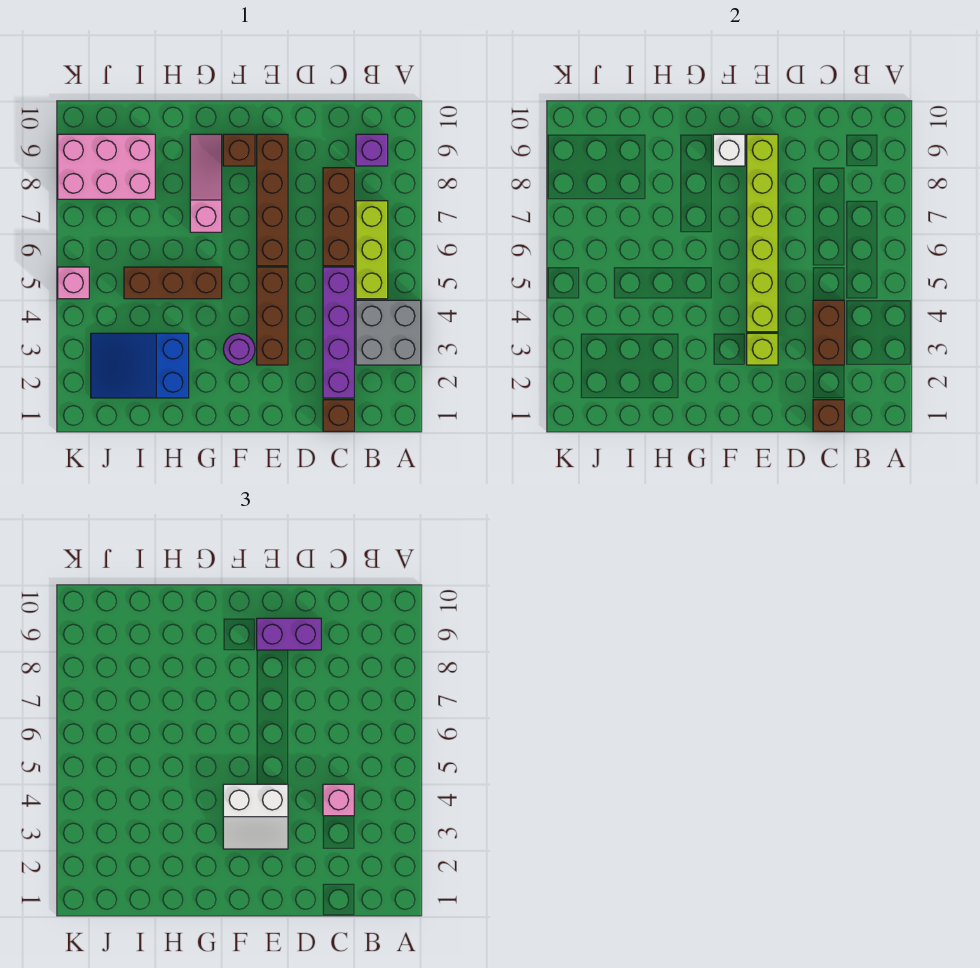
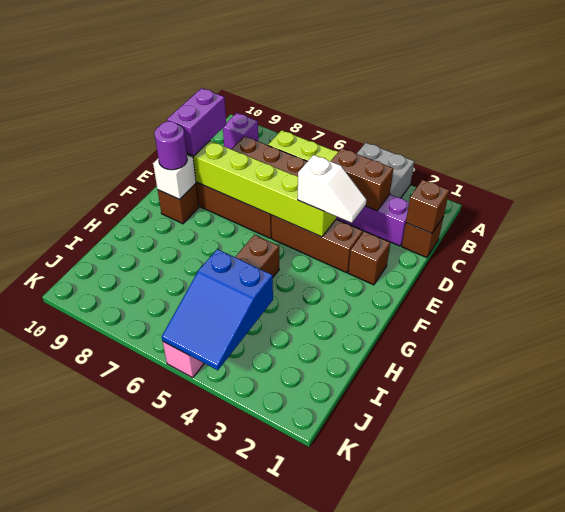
pink 1x1 brick [323,784,354,816] -> none
none -> brown 1x1 brick [348,231,390,285]
lime 1x1 brick [747,333,778,365] -> none
white 2x2 slope [223,784,288,849] -> white 1x2 slope [298,155,366,223]
purple 1x1 round brick [223,333,255,365] -> purple 1x1 round brick moved to [154,121,187,170]
pink 1x3 slope [190,134,222,232] -> none
blue 2x3 slope [91,333,189,398] -> blue 2x3 slope moved to [162,249,273,370]
pink 2x3 brick [58,134,155,199] -> none

